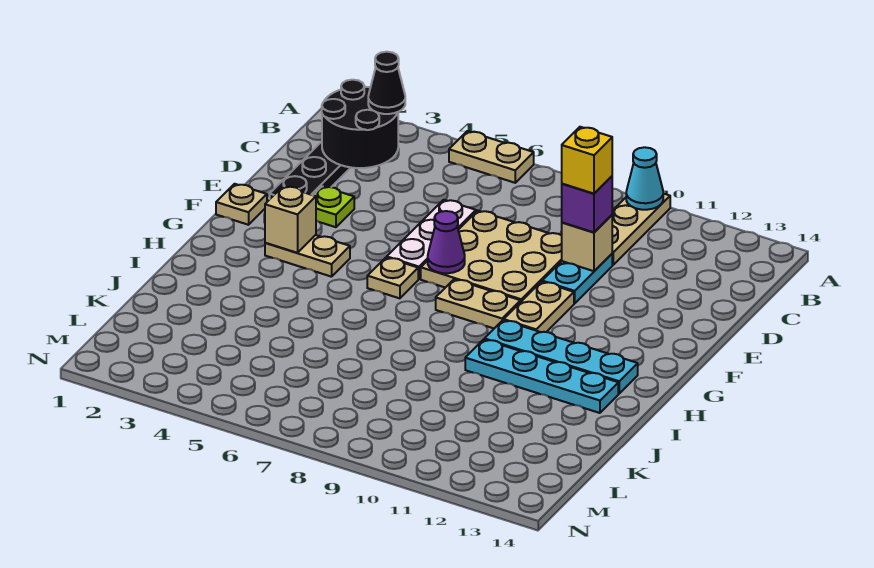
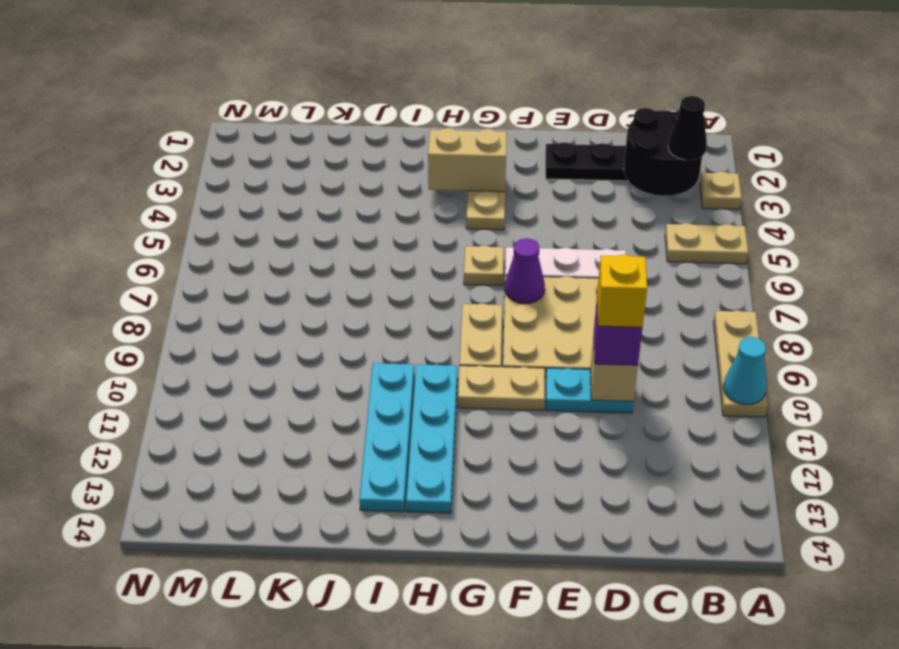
tan 1x2 plate [449,131,534,183] -> tan 1x2 plate turned to [665,223,748,264]
tan 1x3 plate [612,193,670,265] -> tan 1x3 plate turned to [714,310,767,417]
lime 1x1 plate [314,186,354,227] -> none
tan 1x1 plate [216,184,267,225] -> tan 1x1 plate moved to [700,171,741,210]
tan 1x1 brick [265,186,316,253] -> tan 1x2 brick [428,128,507,192]

